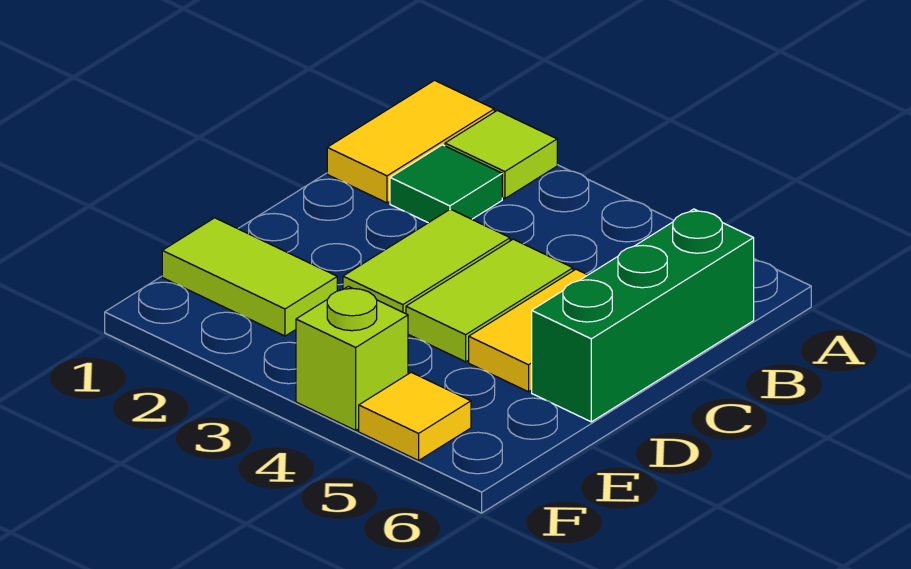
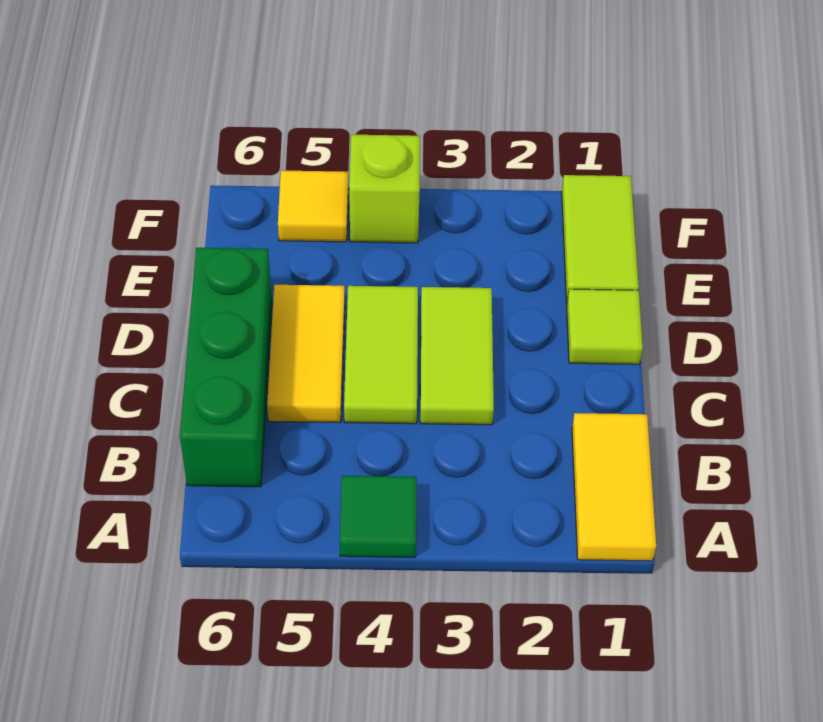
lime 1x1 tile [445,110,557,199] -> lime 1x1 tile moved to [567,289,643,364]
green 1x1 tile [390,145,502,223] -> green 1x1 tile moved to [340,476,417,557]
lime 1x2 tile [162,218,337,336] -> lime 1x2 tile turned to [562,175,639,303]

